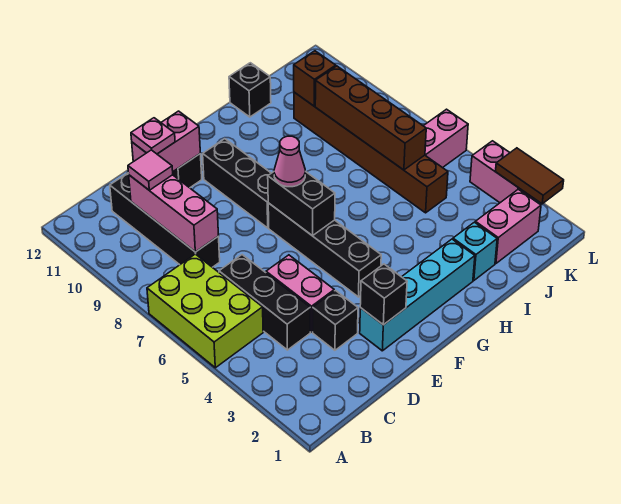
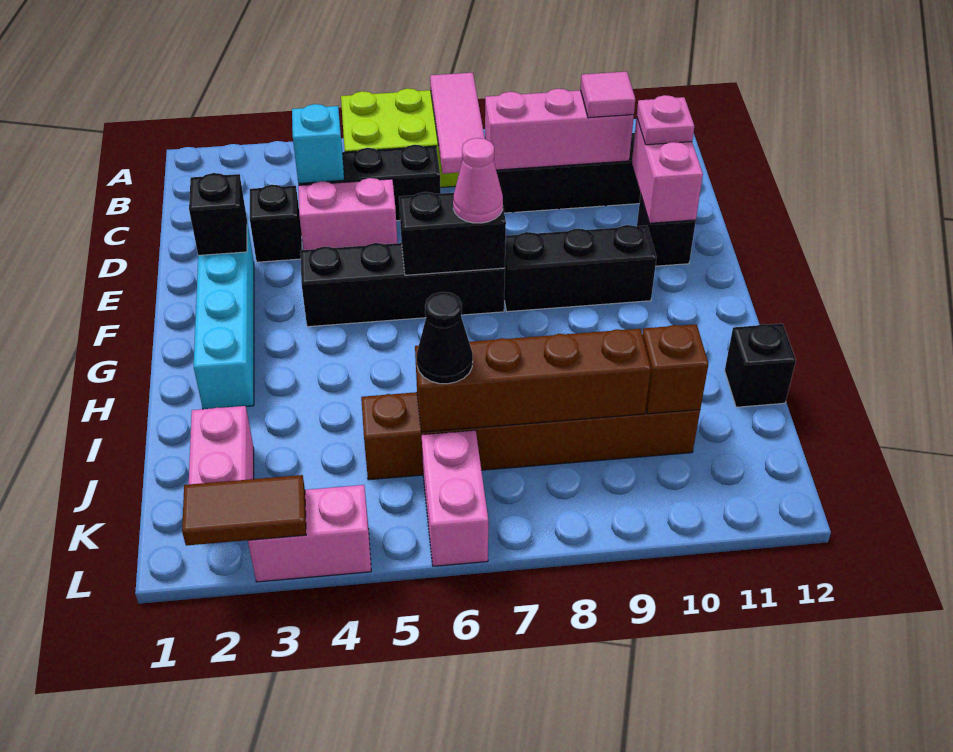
none -> pink 1x3 tile [430,73,485,174]
cyan 1x1 brick [453,222,497,280] -> cyan 1x1 brick moved to [292,104,344,183]
none -> black 1x1 cone [417,292,473,384]

